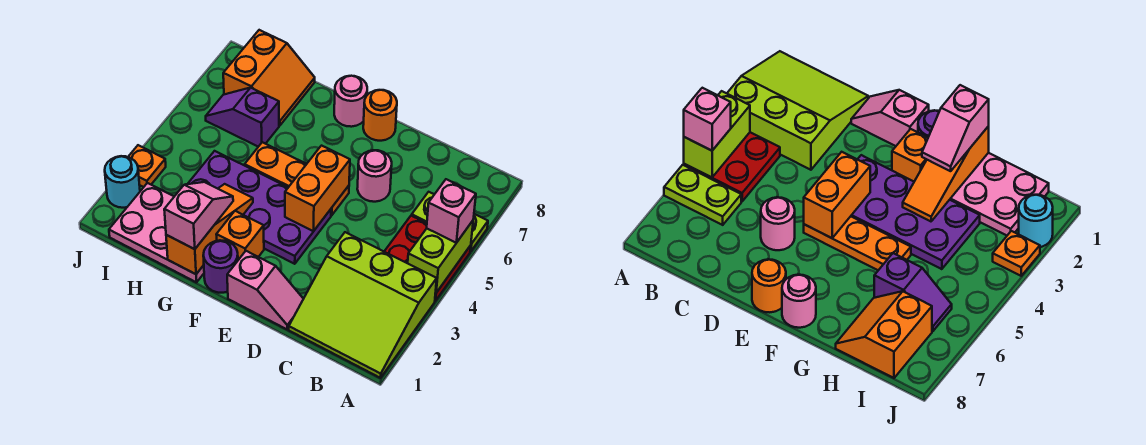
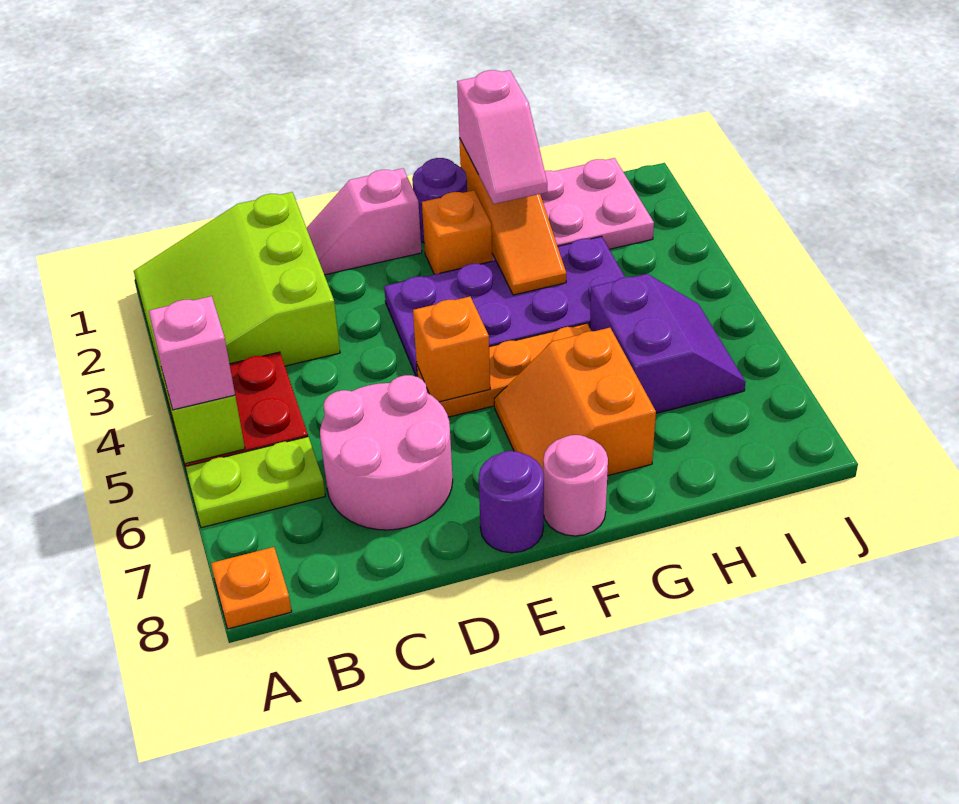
lime 3x3 slope [289,232,437,378] -> lime 3x3 slope turned to [134,192,340,386]
pink 1x1 round brick [357,150,392,202] -> pink 2x2 round brick [320,375,453,530]
orange 1x2 brick [285,146,350,231] -> orange 1x1 brick [413,297,490,402]
orange 1x1 round brick [363,90,397,141] -> purple 1x1 round brick [479,451,544,553]
purple 1x2 slope [206,88,279,147] -> purple 2x2 slope [590,274,745,413]
orange 2x2 slope [223,30,315,126] -> orange 2x2 slope moved to [494,328,656,476]
cyan 1x1 round brick [105,156,140,208] -> none
orange 1x1 plate [128,145,166,187] -> orange 1x1 plate moved to [211,547,292,629]

